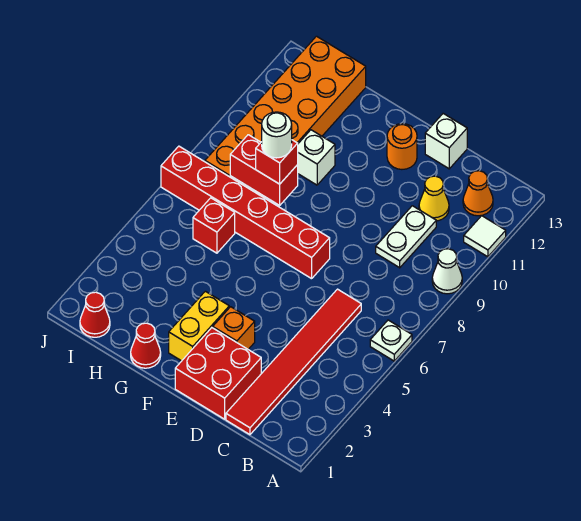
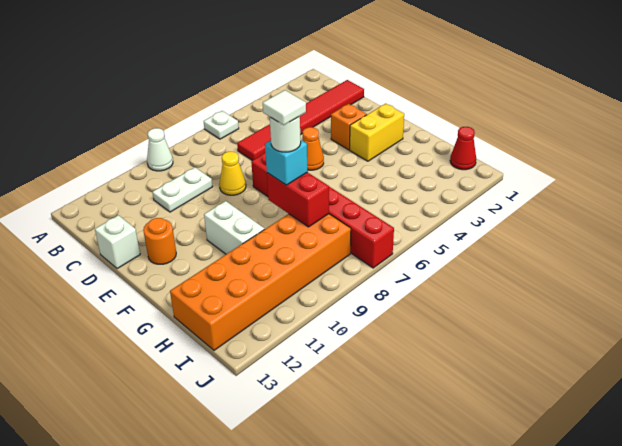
white 1x1 tile [464,216,506,257] -> white 1x1 tile moved to [263,90,306,125]
orange 1x1 cone [463,171,493,216] -> orange 1x1 cone moved to [302,127,324,170]
yellow 1x1 cone [419,176,449,221] -> yellow 1x1 cone moved to [219,152,246,195]
red 2x2 brick [175,328,261,419] -> none
red 1x1 cone [131,323,161,368] -> none
red 1x1 brick [256,140,298,184] -> cyan 1x1 brick [265,140,308,185]
white 1x1 brick [297,130,335,185] -> white 1x2 brick [204,201,264,254]
red 1x1 brick [193,198,235,253] -> none

